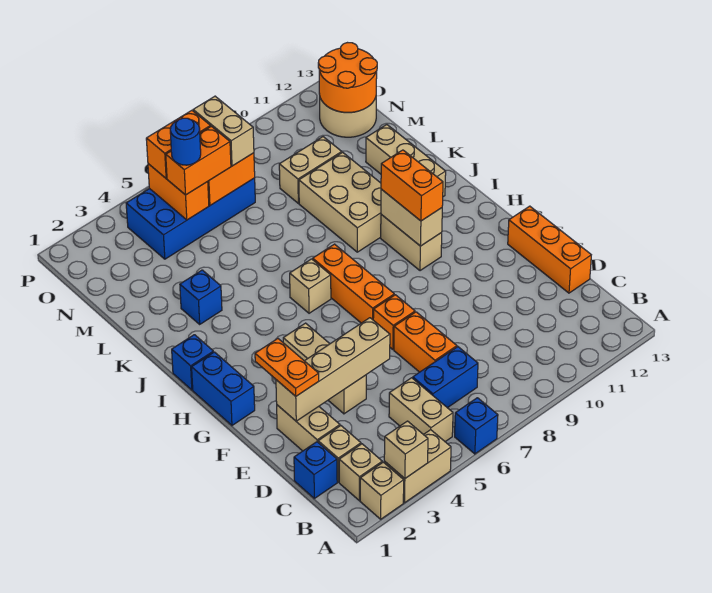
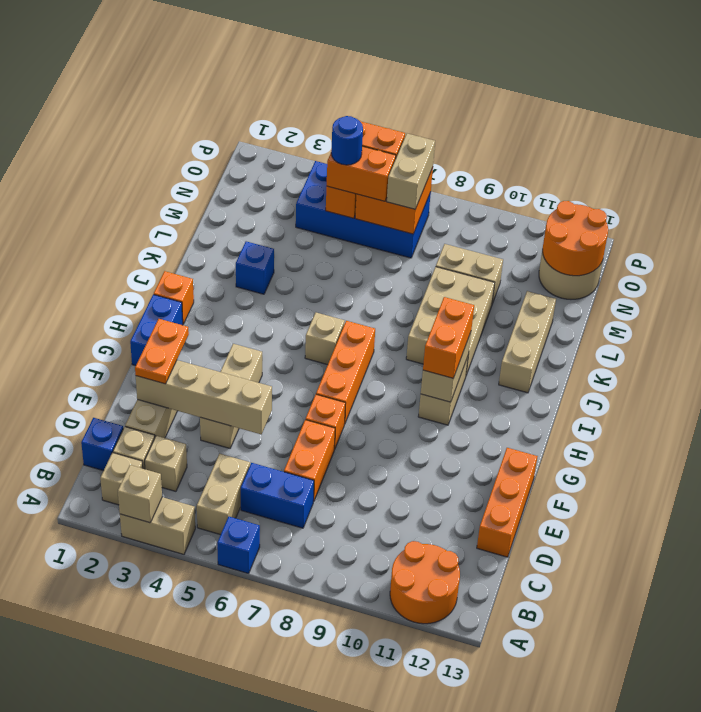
tan 1x1 brick [360,462,404,519] -> tan 1x1 brick moved to [145,436,187,491]
none -> orange 2x2 round brick [390,541,460,624]
blue 1x1 brick [172,335,213,390] -> orange 1x1 brick [154,271,194,324]

